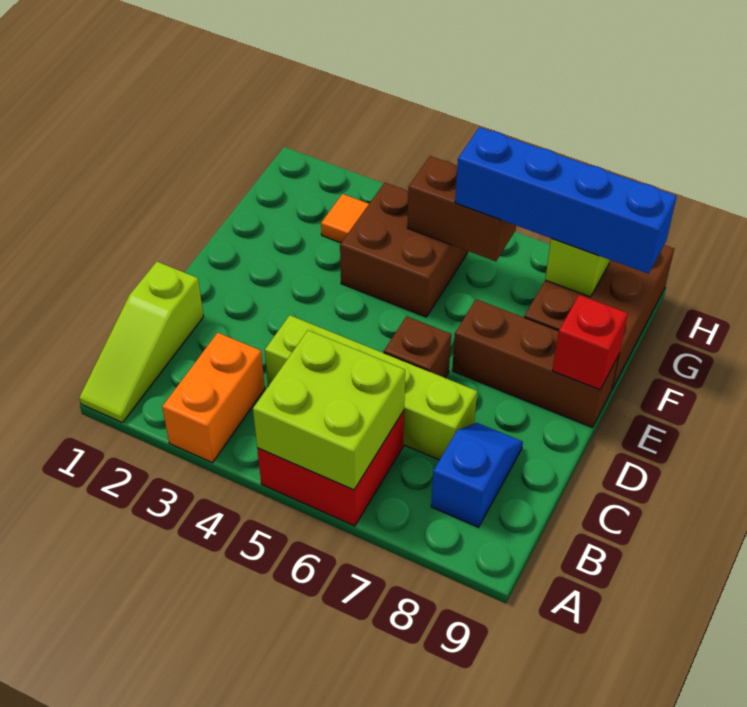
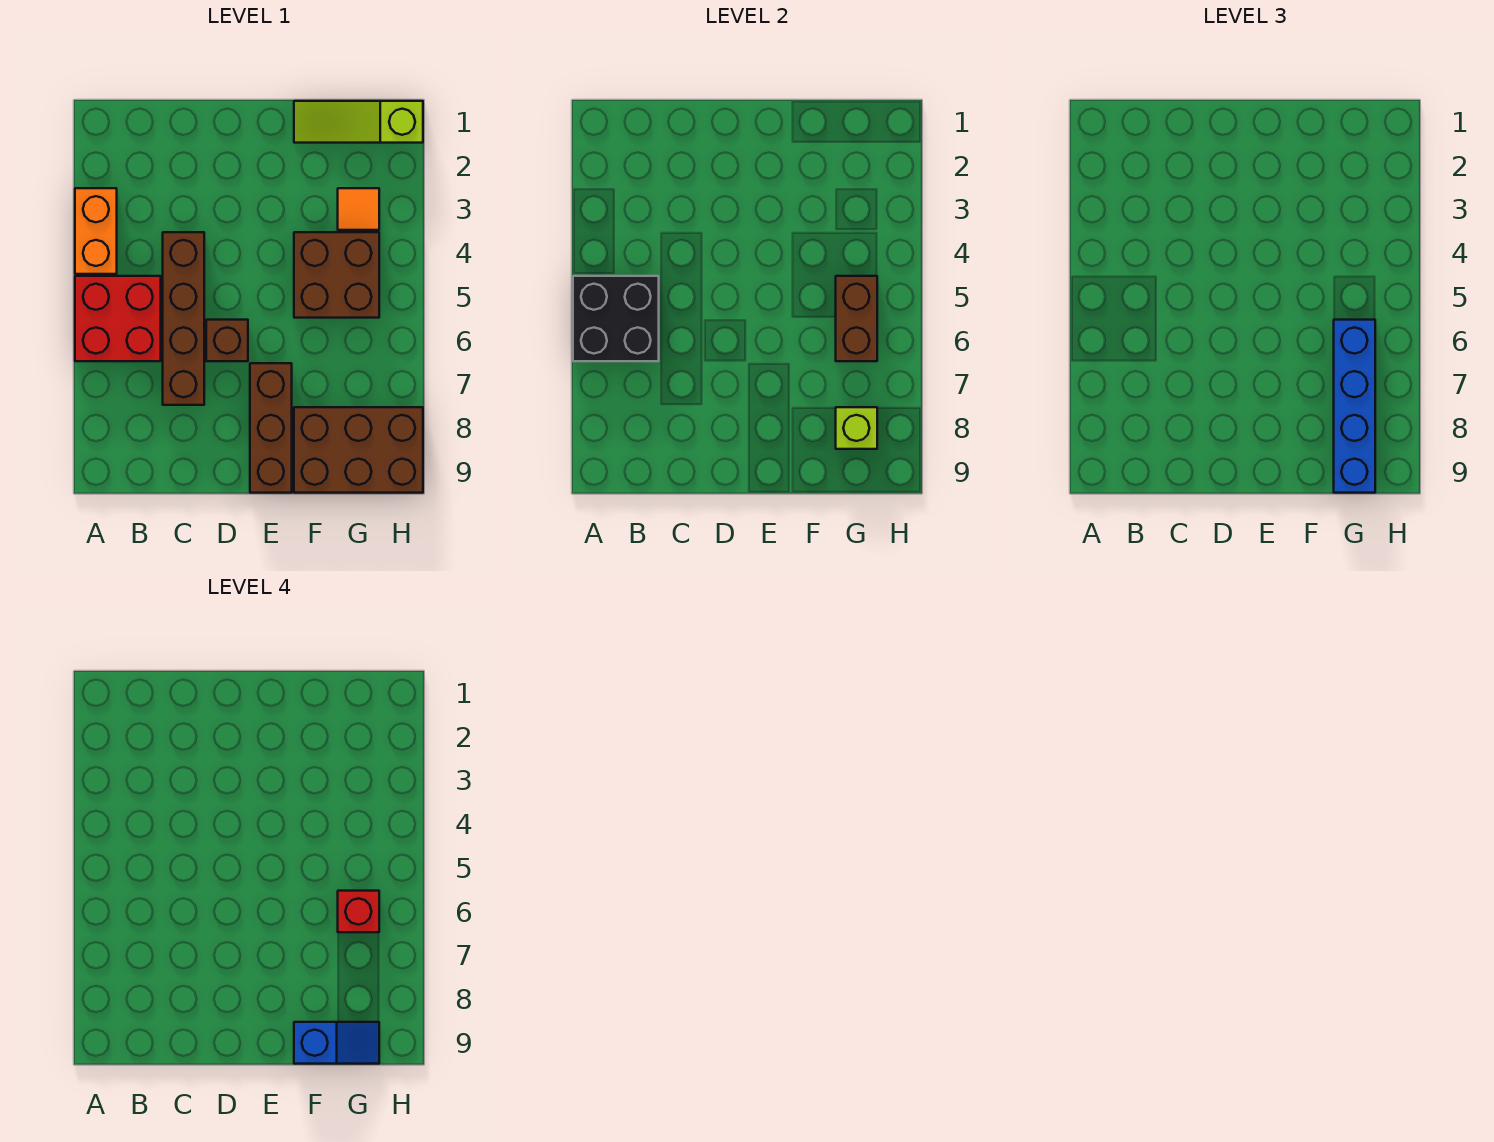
lime 1x3 slope [79,262,204,423] -> lime 1x3 slope moved to [294,101,423,143]
orange 1x2 brick [162,333,265,463] -> orange 1x2 brick turned to [75,188,117,274]
lime 2x2 brick [253,330,405,490] -> black 2x2 brick [573,276,659,361]
blue 1x2 slope [431,423,523,527] -> blue 1x2 slope moved to [294,1022,379,1064]
lime 1x4 brick [265,315,477,460] -> brown 1x4 brick [163,232,204,405]
red 1x1 brick [552,295,628,390] -> red 1x1 brick moved to [338,891,379,932]

